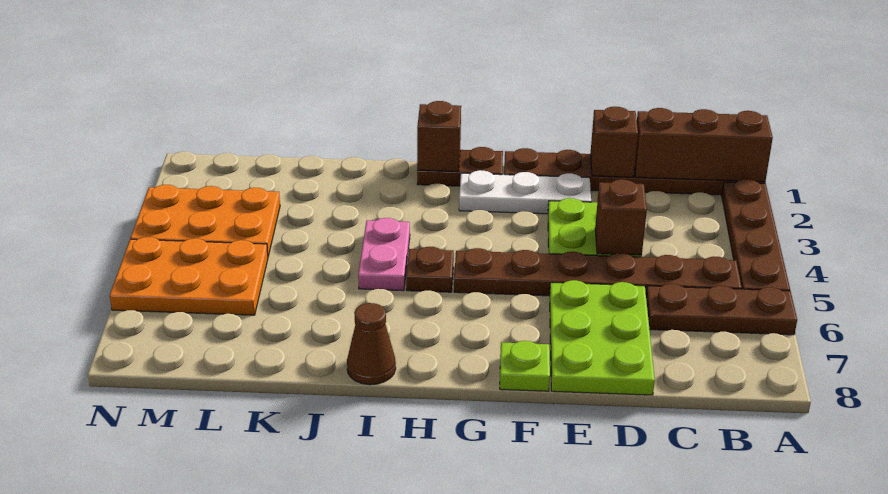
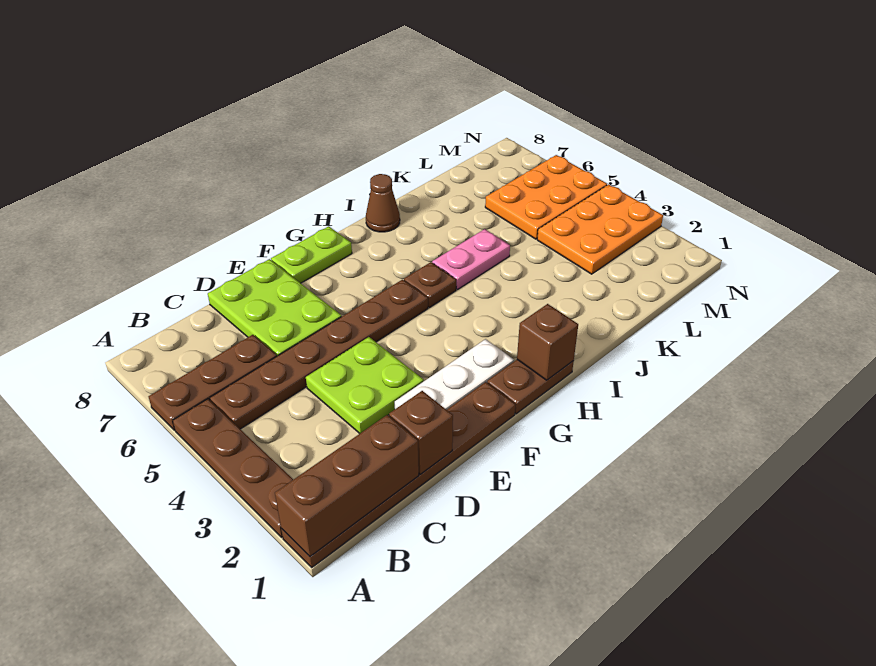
brown 1x1 brick [595,179,647,255] -> none
lime 1x1 plate [500,341,550,391] -> lime 1x2 plate [271,226,352,283]
pink 1x2 plate [358,218,410,291] -> pink 1x2 plate turned to [432,229,510,290]

